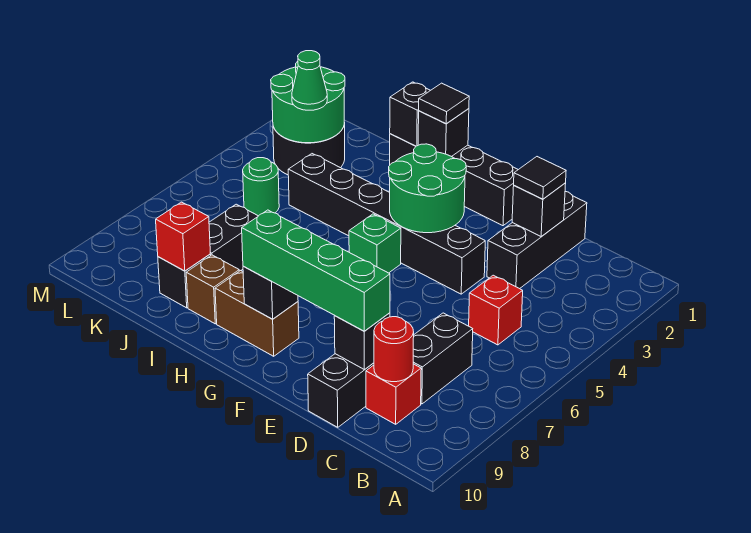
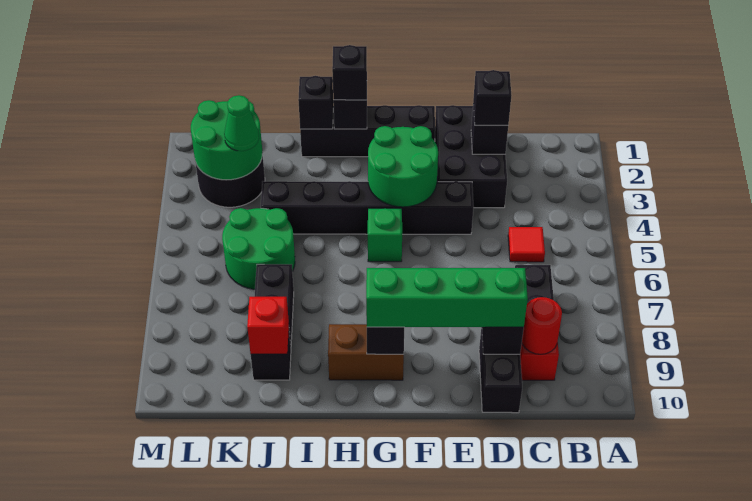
red 1x1 brick [469,275,523,345] -> red 1x1 tile [508,227,545,262]
black 1x3 brick [487,191,587,289] -> black 2x3 brick [435,105,507,208]
black 1x1 tile [514,157,566,199] -> black 1x1 brick [473,70,511,125]
black 1x1 tile [419,83,469,124] -> black 1x1 brick [332,45,367,100]
brown 1x1 brick [186,255,239,324] -> none
green 1x1 round brick [243,158,279,216] -> green 2x2 round brick [222,208,295,289]

